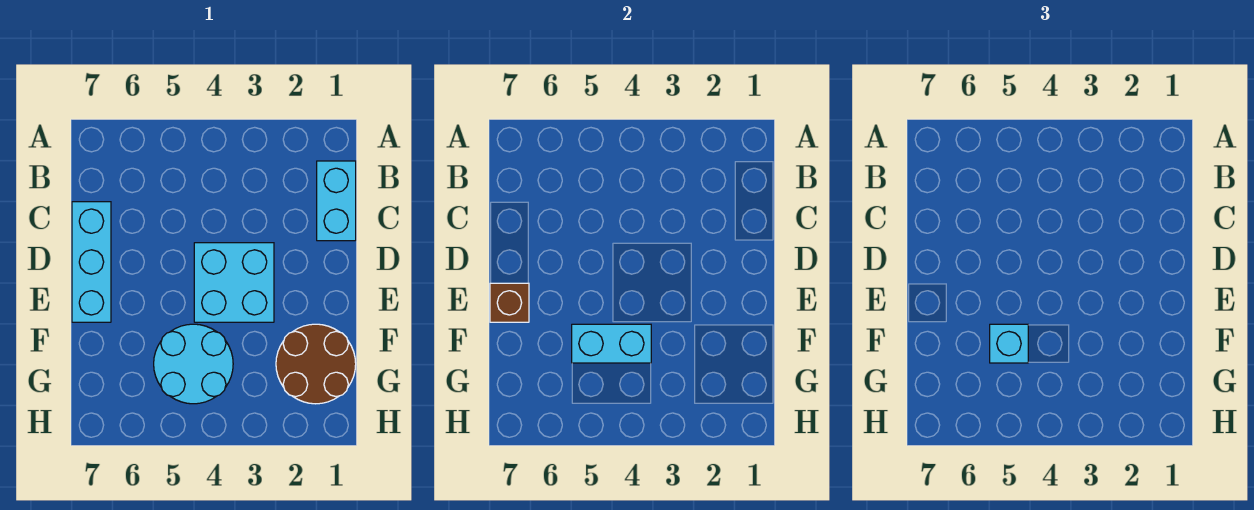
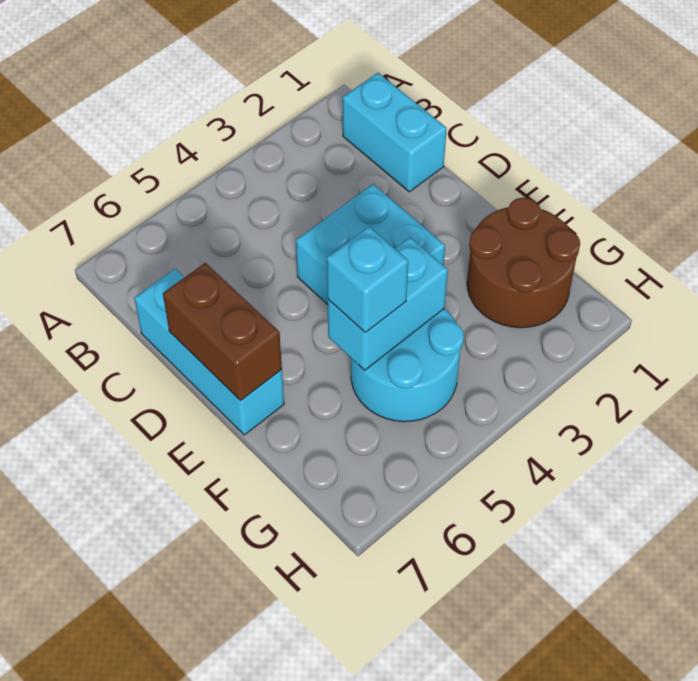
brown 1x1 brick [490,283,529,322] -> brown 1x2 brick [163,263,282,401]

